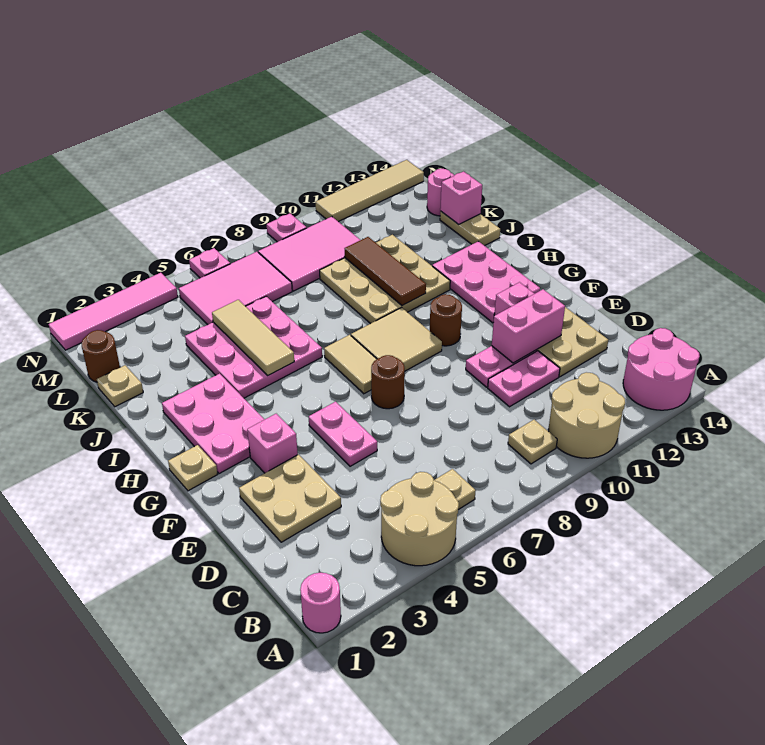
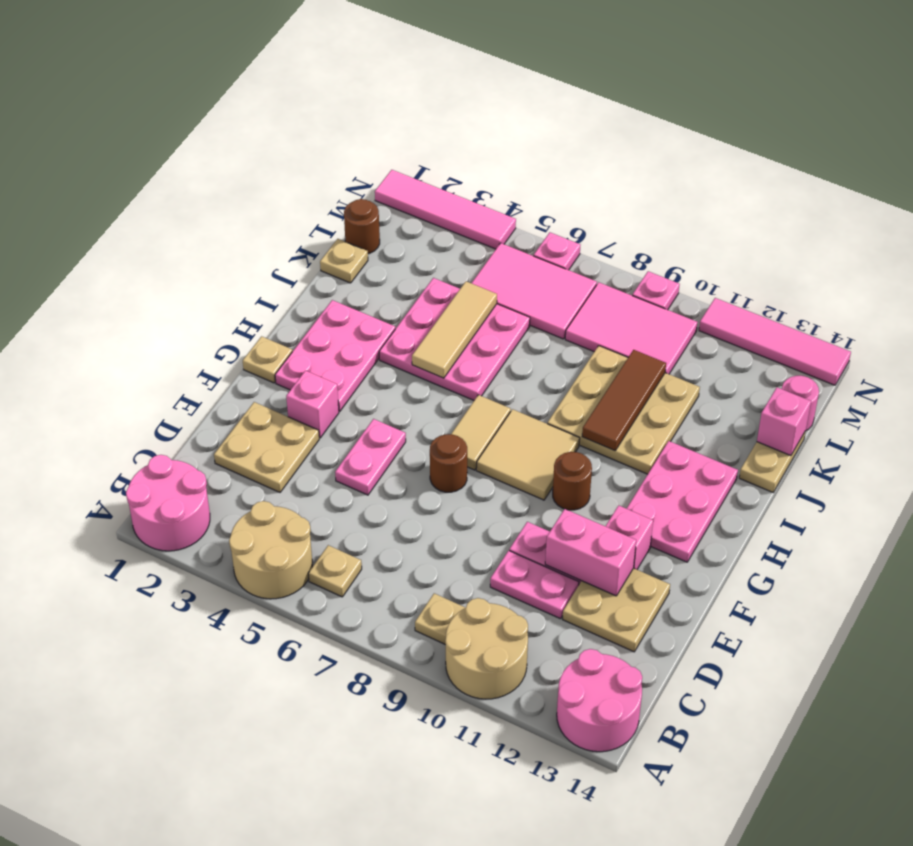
pink 1x1 round brick [300,573,341,633] -> pink 2x2 round brick [126,455,210,551]
tan 1x4 tile [316,160,424,222] -> pink 1x4 tile [699,298,851,385]

